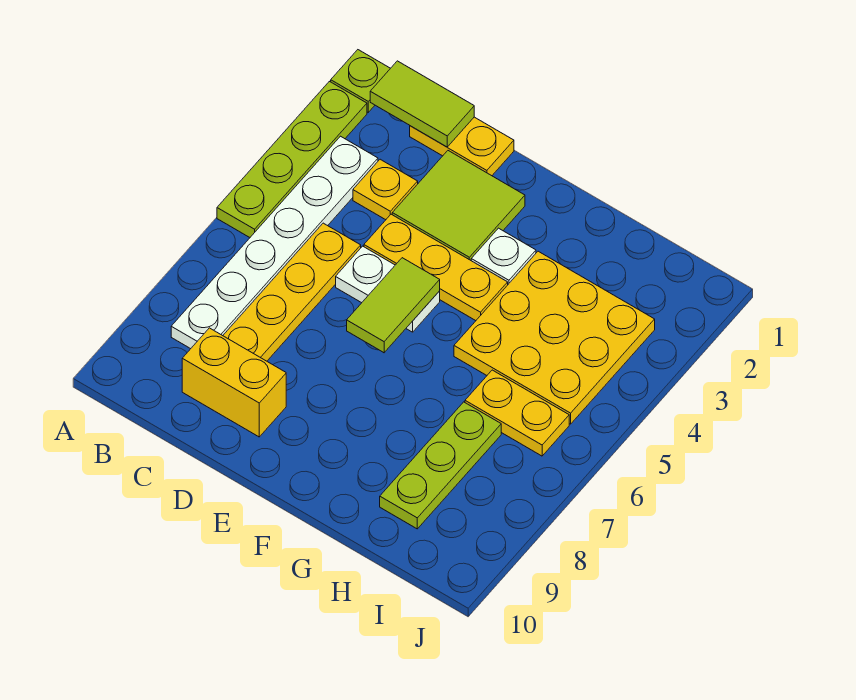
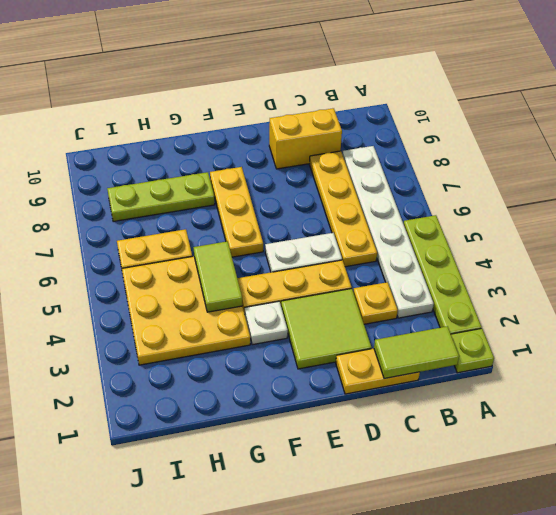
lime 1x2 tile [347,258,440,353] -> lime 1x2 tile moved to [194,241,242,312]
none -> yellow 1x3 plate [210,167,263,257]
lime 1x3 plate [380,402,501,529] -> lime 1x3 plate turned to [107,172,215,222]

